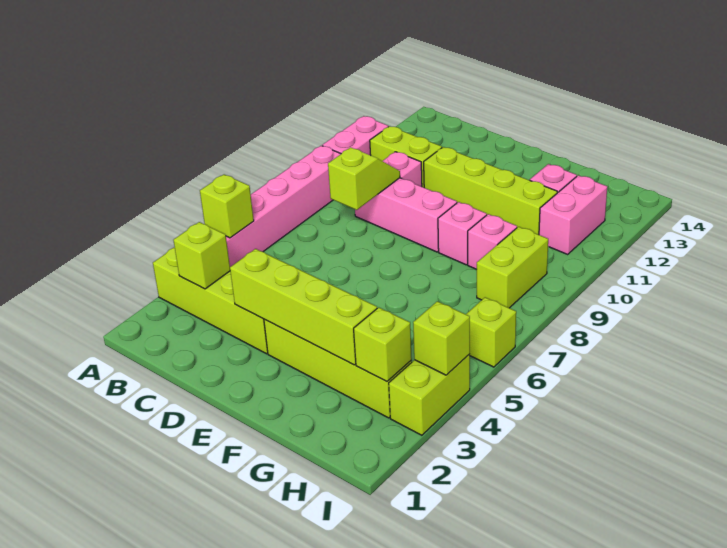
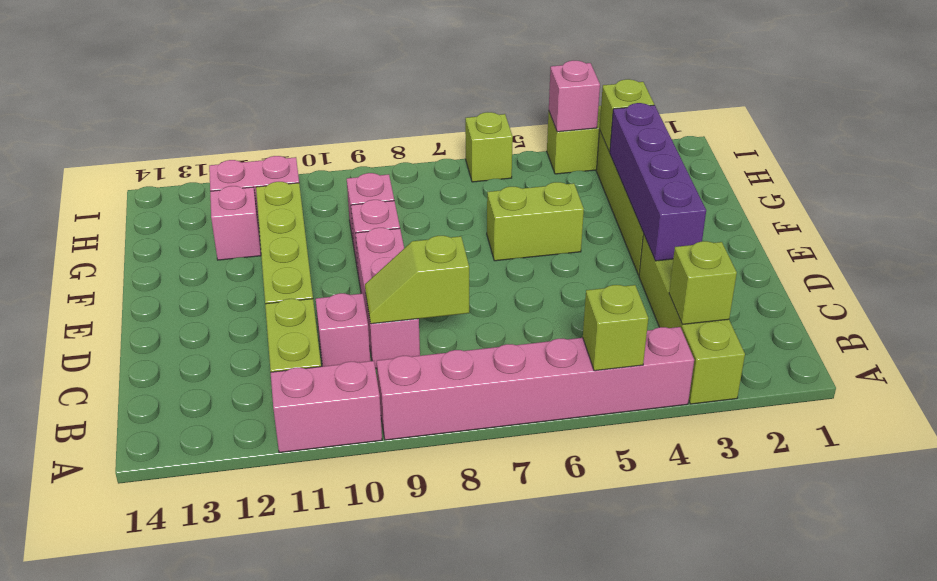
lime 1x4 brick [230,249,377,365] -> purple 1x4 brick [610,103,706,261]
lime 1x2 brick [477,227,548,308] -> lime 1x2 brick moved to [487,182,584,261]
lime 1x1 brick [413,301,470,375] -> pink 1x1 brick [549,60,600,132]

